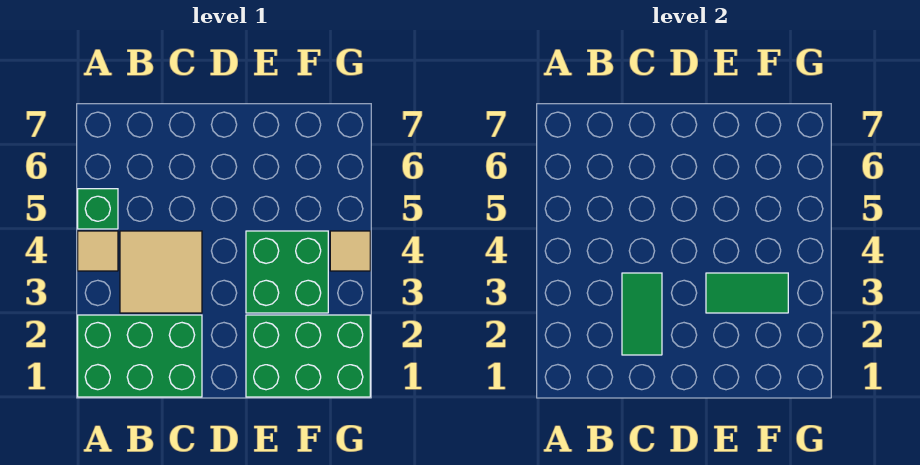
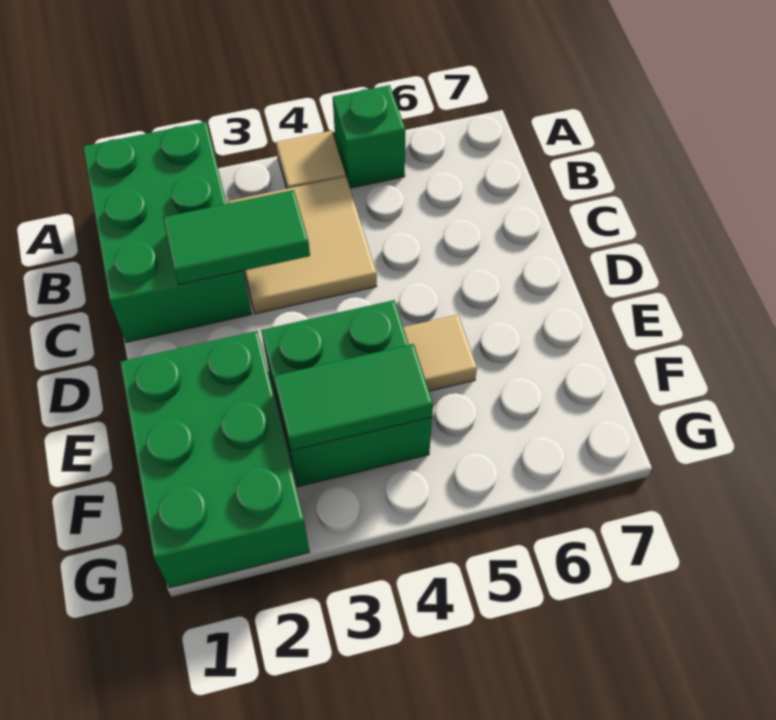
green 1x2 tile [706,273,788,313] -> green 1x2 tile turned to [273,344,433,451]
tan 1x1 tile [330,231,370,271] -> tan 1x1 tile moved to [403,315,477,391]

